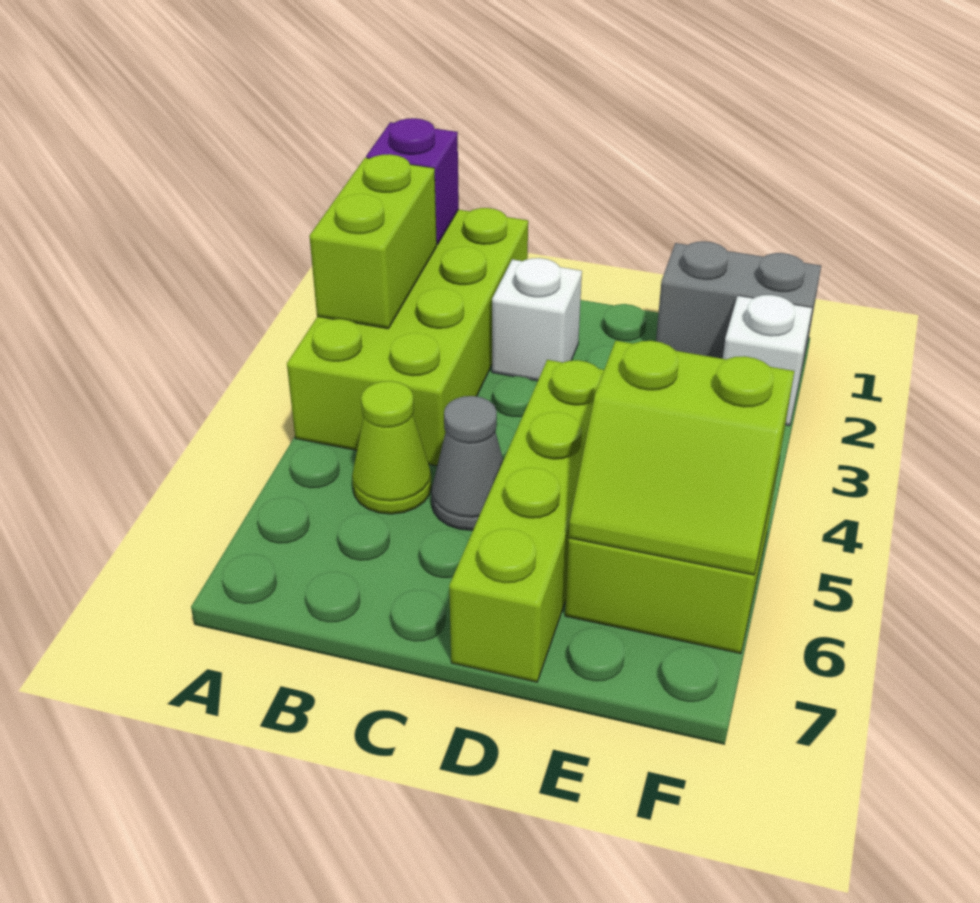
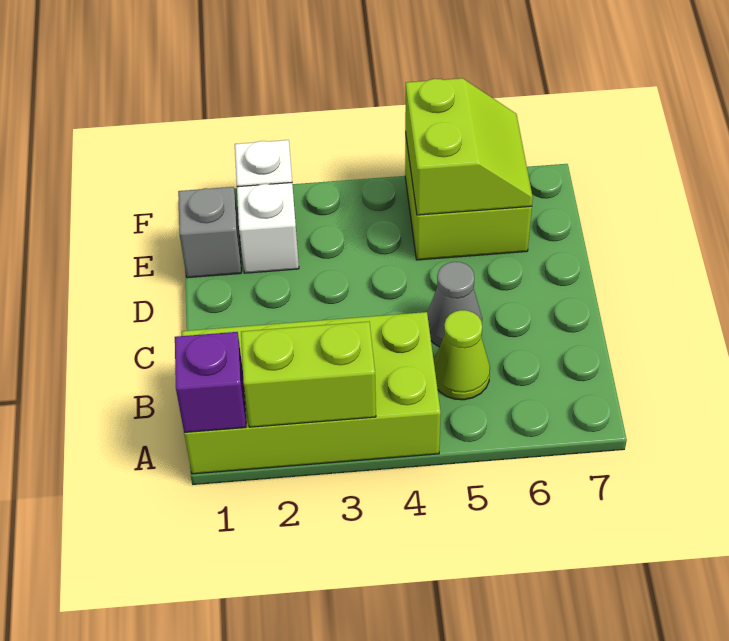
white 1x1 brick [492,258,582,381] -> white 1x1 brick moved to [237,183,299,273]
lime 1x4 brick [449,360,604,682] -> none
grey 1x2 brick [656,241,821,371] -> grey 1x1 brick [178,187,241,278]

